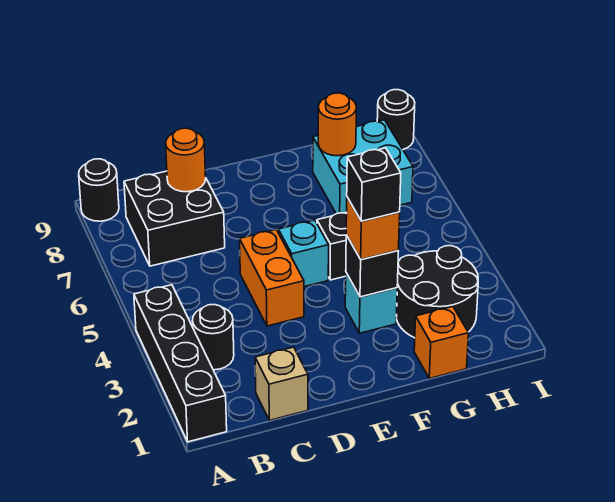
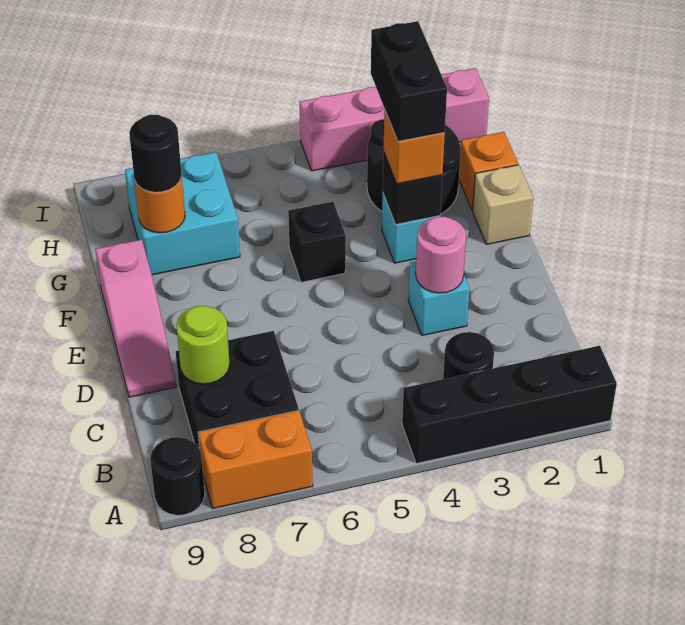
tan 1x1 brick [255,347,308,420] -> tan 1x1 brick moved to [473,165,534,244]
orange 1x1 round brick [166,128,206,192] -> lime 1x1 round brick [176,306,230,384]
none -> pink 1x1 round brick [416,217,466,293]
orange 1x2 brick [240,230,304,326] -> orange 1x2 brick moved to [198,410,313,508]
none -> pink 1x3 slope [96,240,176,397]
cyan 1x1 brick [278,220,329,287] -> cyan 1x1 brick moved to [408,261,470,335]
black 1x1 brick [347,148,401,221] -> black 1x2 brick [371,21,447,141]
none -> pink 1x4 brick [300,68,489,171]
black 1x1 round brick [377,90,415,149] -> black 1x1 round brick moved to [129,115,182,192]

